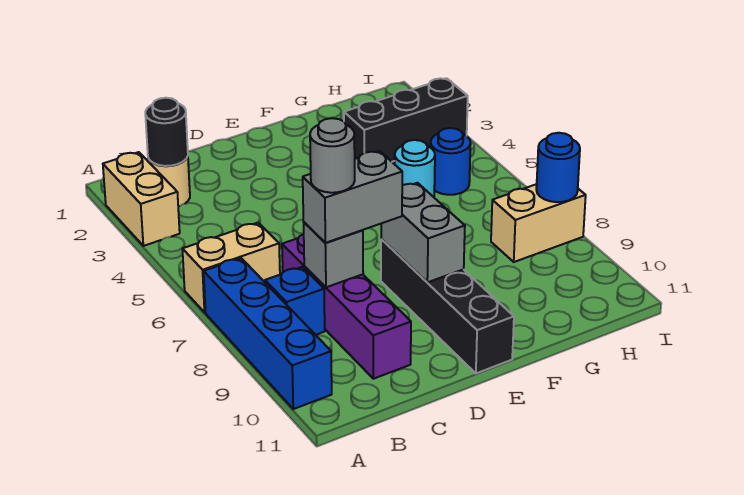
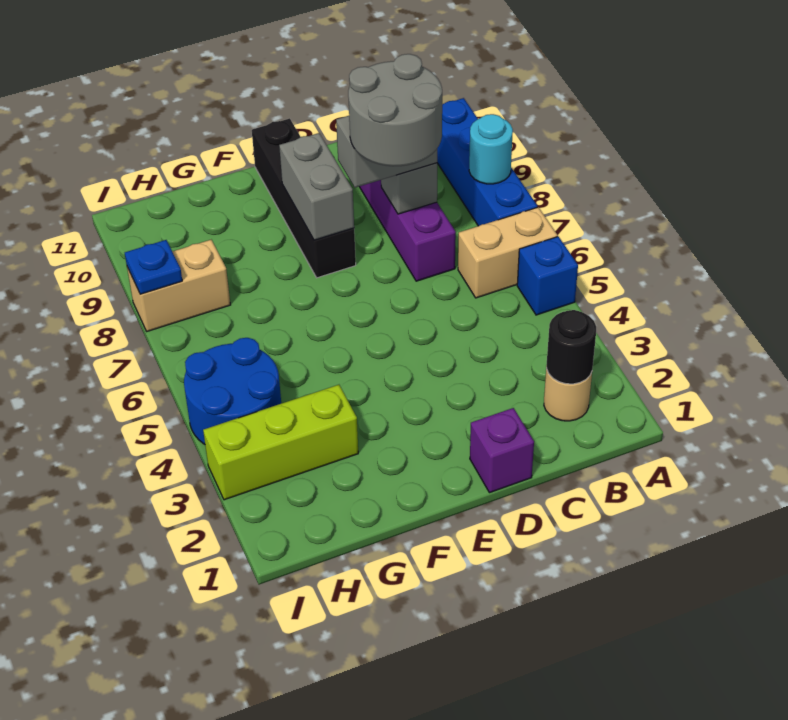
tan 1x2 brick [103,152,180,246] -> none
blue 1x1 brick [265,267,325,335] -> blue 1x1 brick moved to [517,237,578,315]
grey 1x1 round brick [310,118,355,193] -> grey 2x2 round brick [348,54,442,166]
none -> purple 1x1 brick [470,408,534,493]
black 1x3 brick [344,78,468,162] -> lime 1x3 brick [203,385,358,500]
cyan 1x1 round brick [395,140,435,197] -> cyan 1x1 round brick moved to [469,114,513,184]
blue 1x1 round brick [430,128,471,195] -> blue 2x2 round brick [184,338,281,444]
blue 1x1 round brick [536,133,580,202] -> blue 1x1 plate [125,240,182,294]

